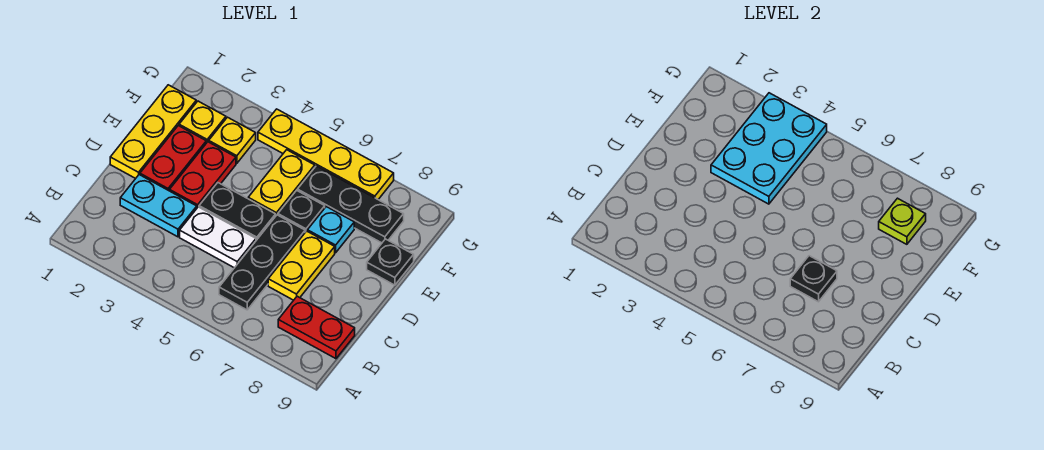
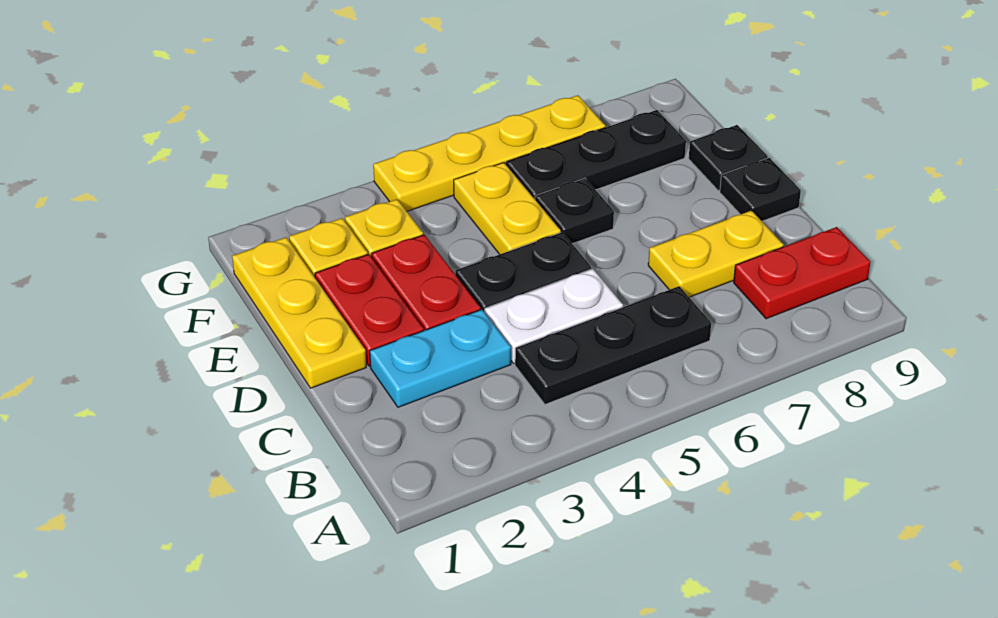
black 1x3 plate [219,215,305,310] -> black 1x3 plate turned to [515,286,711,404]
yellow 1x2 plate [268,231,335,300] -> yellow 1x2 plate turned to [648,211,784,297]
black 1x1 plate [790,256,837,302] -> black 1x1 plate moved to [720,158,801,221]
cyan 2x3 plate [711,93,827,204] -> none
cyan 1x1 plate [308,207,354,253] -> none
lime 1x1 plate [879,198,926,244] -> none

